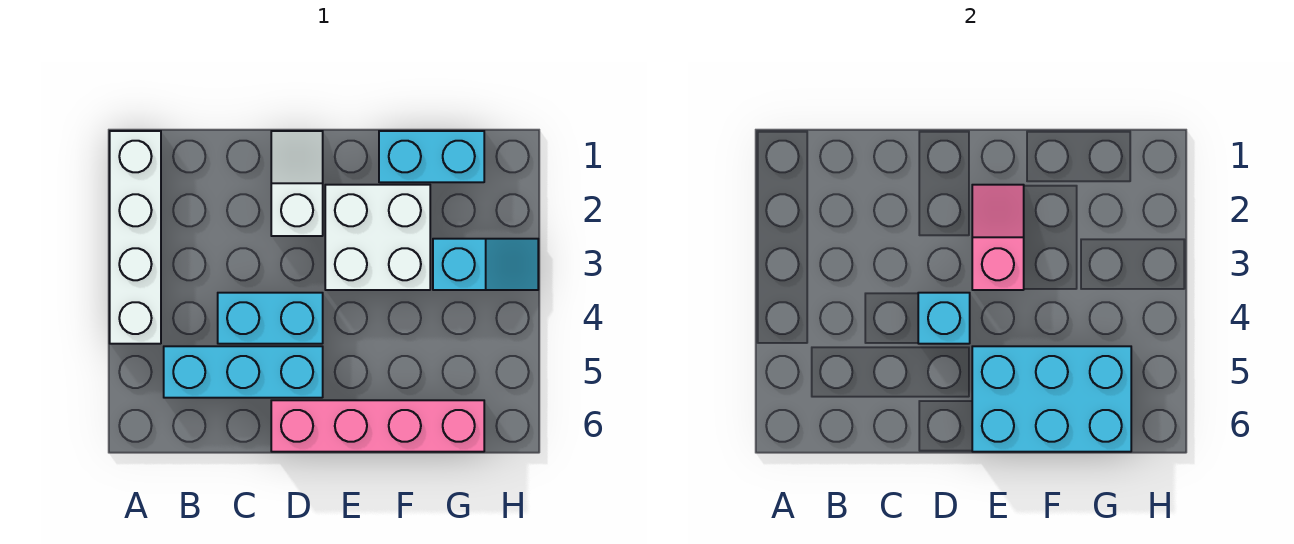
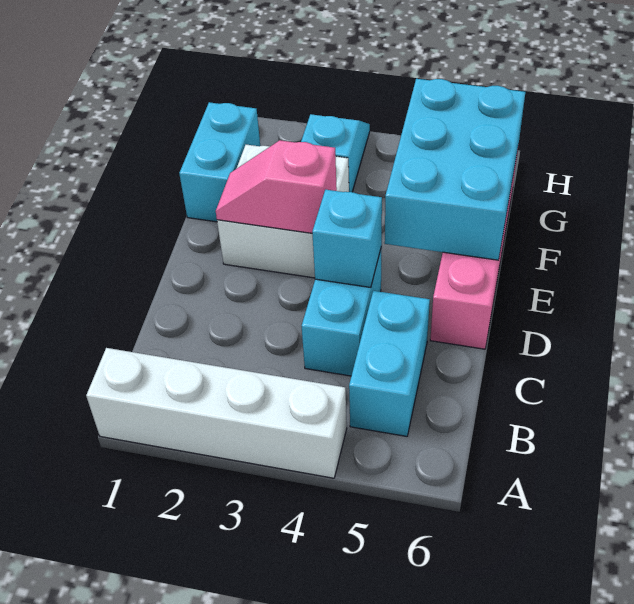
cyan 1x3 brick [164,346,323,398] -> cyan 1x2 brick [349,291,430,436]
white 1x2 slope [271,131,323,236] -> none

